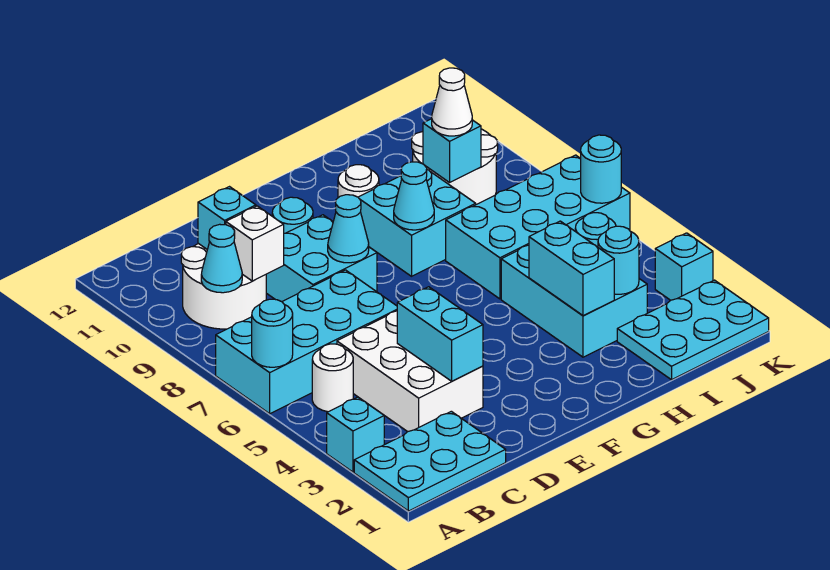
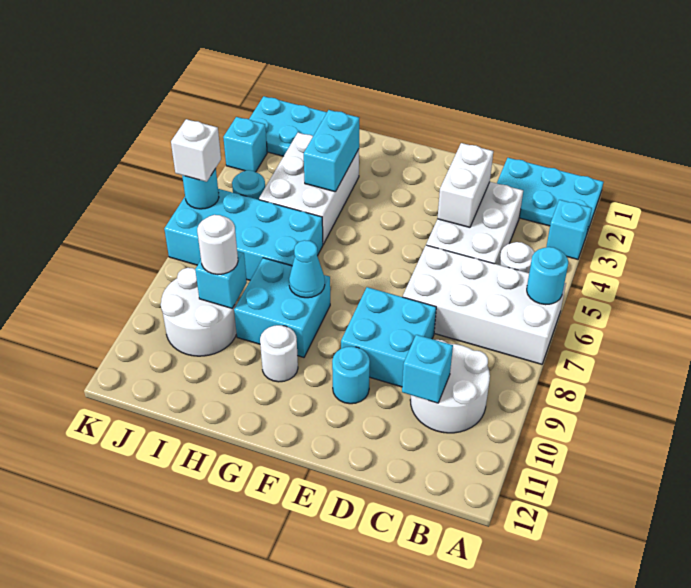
cyan 2x4 brick [216,270,397,414] -> white 2x4 brick [403,245,566,364]
cyan 1x1 cone [201,224,242,293] -> none
white 1x1 brick [226,206,284,281] -> white 1x1 brick moved to [171,119,221,182]
cyan 1x2 brick [397,287,483,381] -> white 1x2 brick [437,143,493,227]
cyan 1x1 cone [328,195,369,263] -> none
cyan 2x3 brick [501,245,647,357] -> white 2x3 brick [259,132,359,244]
cyan 1x1 round brick [598,226,639,294] -> none
white 1x1 cone [432,68,472,136] -> white 1x1 round brick [197,215,238,274]

